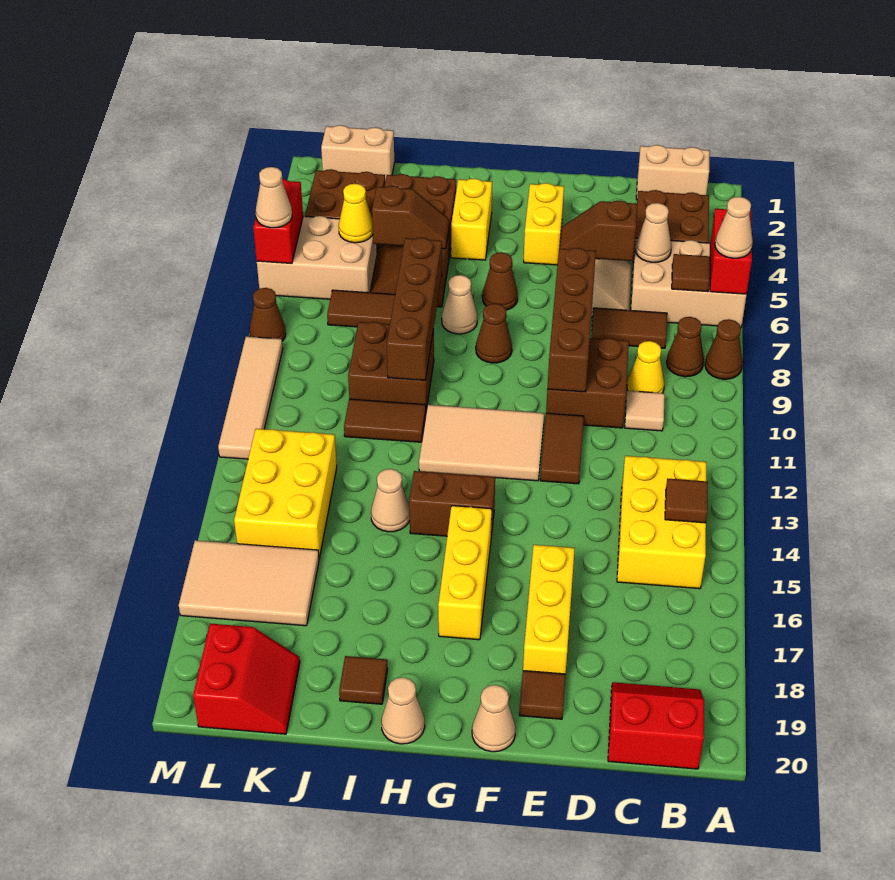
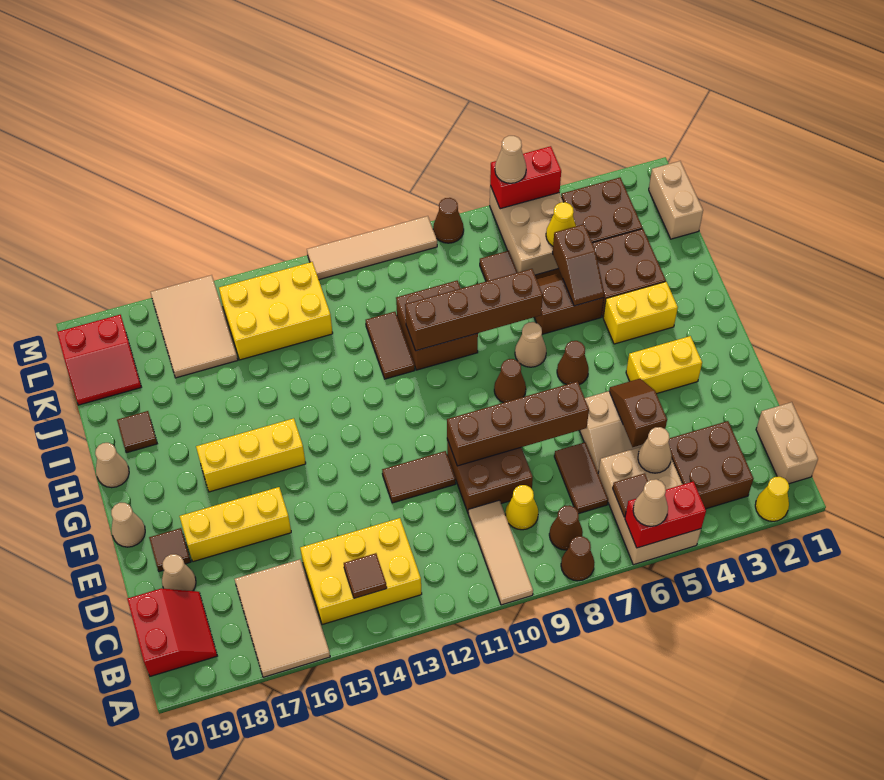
none -> yellow 1x1 cone [755,477,789,521]
tan 1x1 tile [625,391,665,431] -> tan 1x3 tile [468,500,533,605]
tan 2x3 tile [419,405,544,481] -> tan 2x3 tile moved to [235,559,330,677]
brown 1x2 brick [409,471,495,536] -> none
tan 1x1 cone [371,469,410,532] -> tan 1x1 cone moved to [162,554,196,591]

